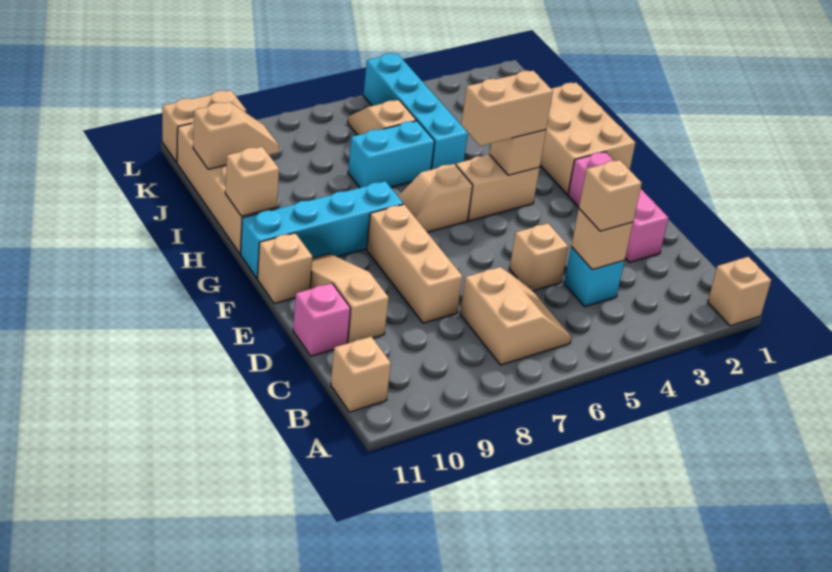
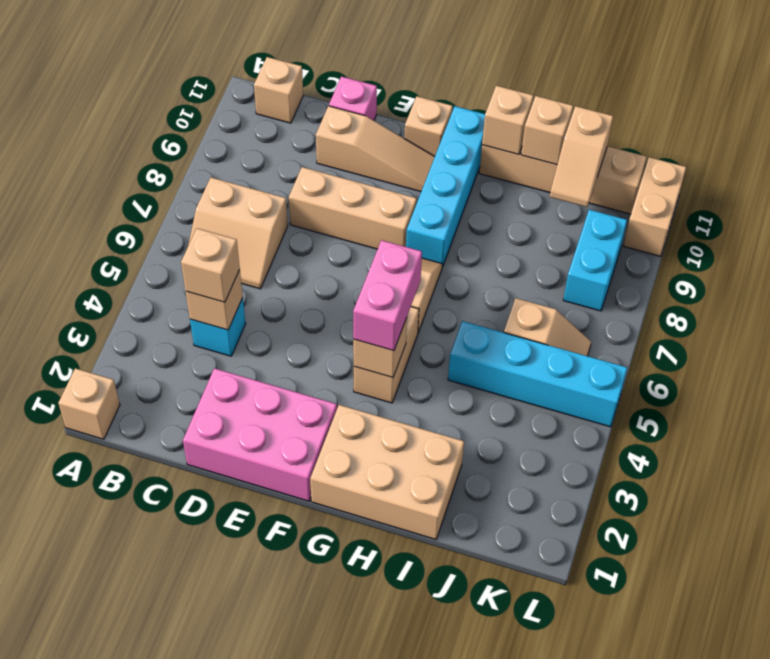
pink 1x3 brick [568,152,668,263] -> pink 2x3 brick [183,368,337,501]
tan 1x1 brick [509,223,568,291] -> tan 1x1 brick moved to [521,96,573,165]
tan 1x2 brick [461,71,553,146] -> pink 1x2 brick [353,240,422,351]
cyan 1x2 brick [348,121,435,188] -> cyan 1x2 brick moved to [563,210,627,311]

